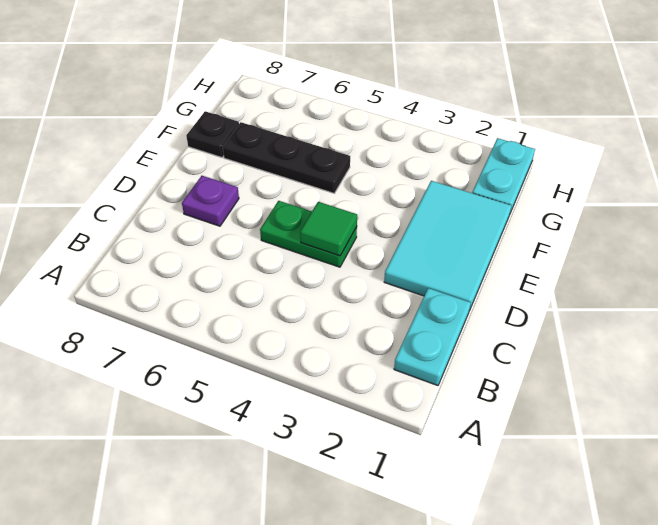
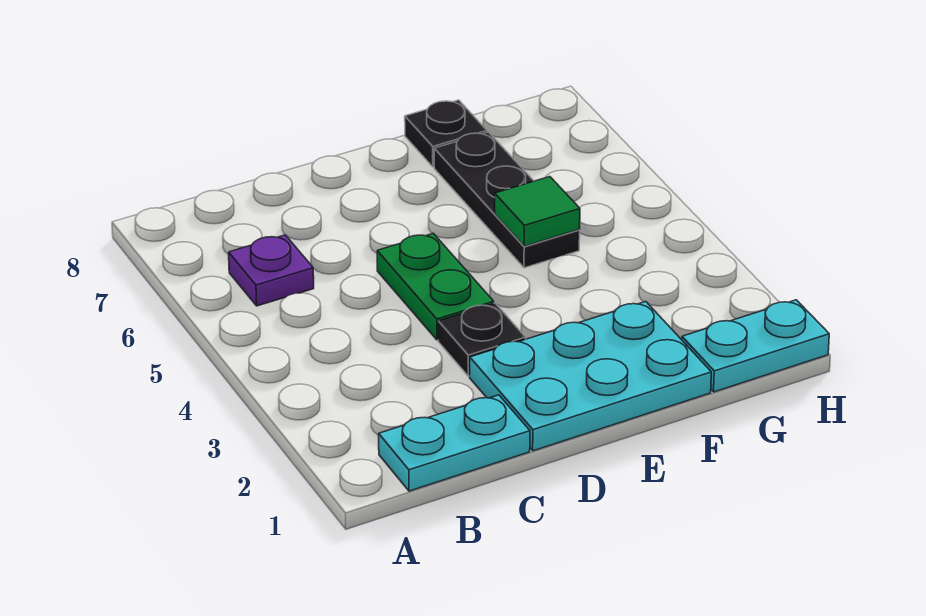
cyan 2x3 tile [384,181,511,311] -> cyan 2x3 plate [470,302,711,451]
none -> black 1x1 plate [438,303,526,376]
green 1x1 tile [300,202,357,256] -> green 1x1 tile moved to [495,177,580,246]
purple 1x1 plate [182,176,239,226] -> purple 1x1 plate moved to [229,235,314,306]

